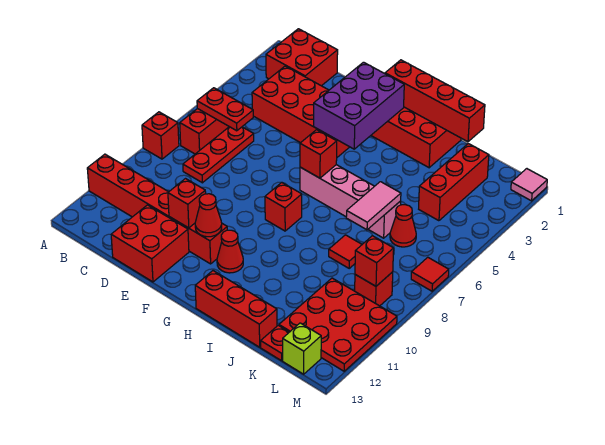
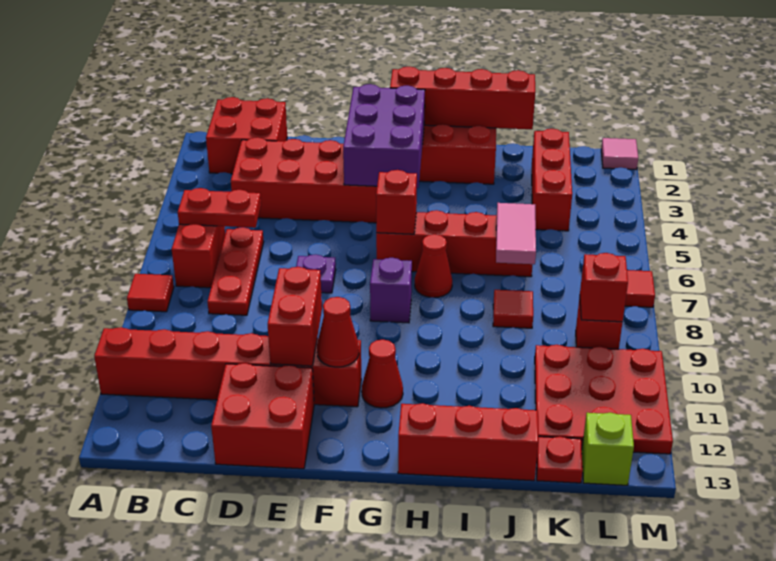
red 1x1 brick [142,112,179,159] -> red 1x1 tile [127,274,174,312]
none -> purple 1x1 plate [296,254,336,293]
red 1x1 brick [168,179,206,228] -> red 1x2 brick [268,267,322,366]
pink 1x4 brick [300,165,401,238] -> red 1x4 brick [376,210,533,277]
red 1x1 brick [265,183,302,231] -> purple 1x1 brick [370,258,412,323]
red 1x1 cone [390,205,416,247] -> red 1x1 cone moved to [415,234,452,298]

